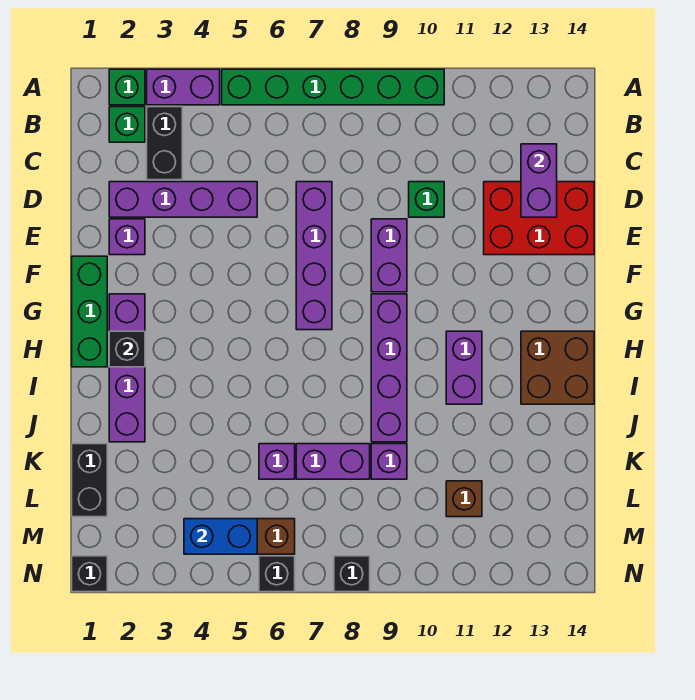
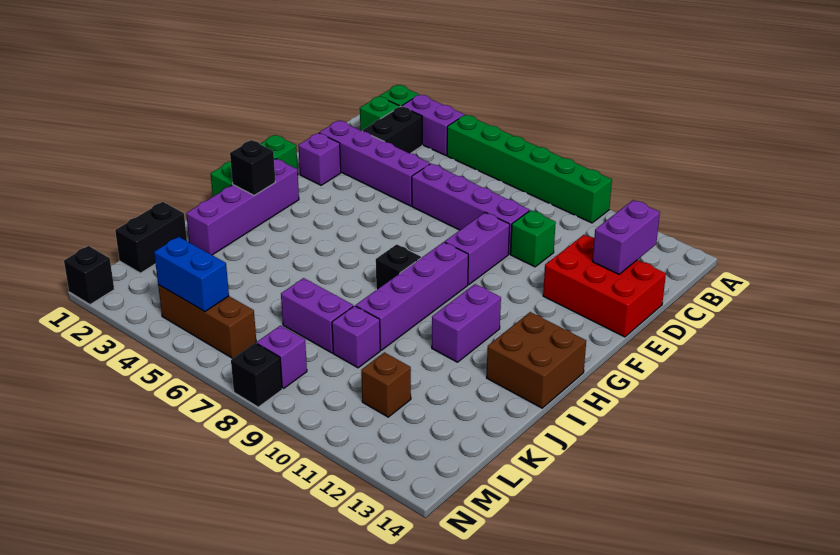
purple 1x4 brick [296,182,332,330] -> purple 1x4 brick turned to [412,164,529,254]
purple 1x1 brick [259,444,295,479] -> purple 1x1 brick moved to [257,326,307,389]
black 1x1 brick [259,556,295,592] -> black 1x1 brick moved to [376,244,421,290]

